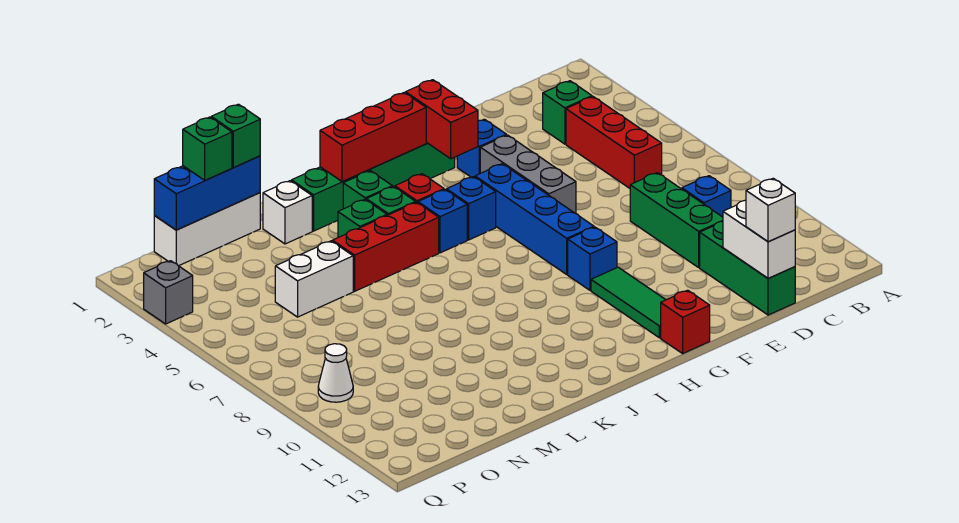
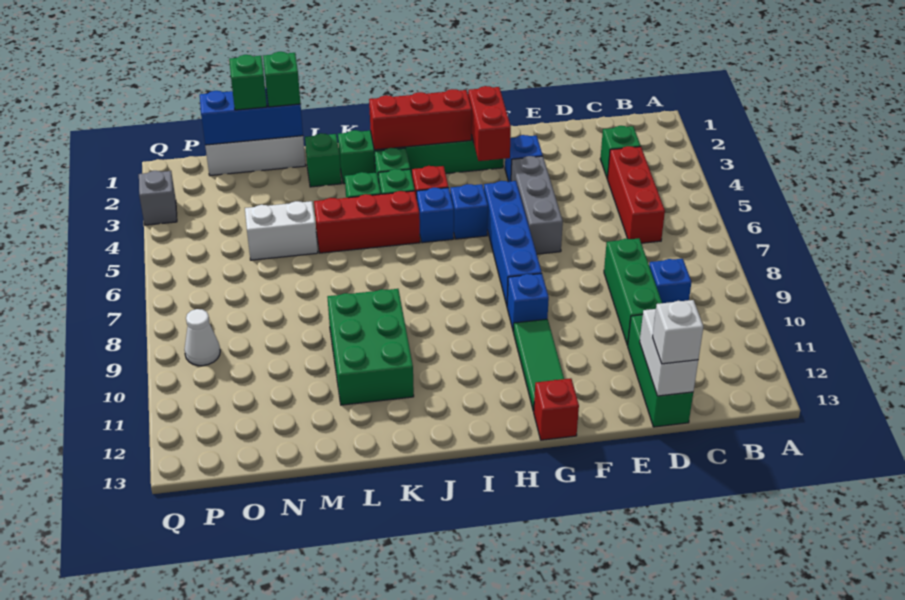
none -> green 2x3 brick [328,289,414,405]
white 1x1 brick [263,181,312,244] -> green 1x1 brick [305,133,341,187]

